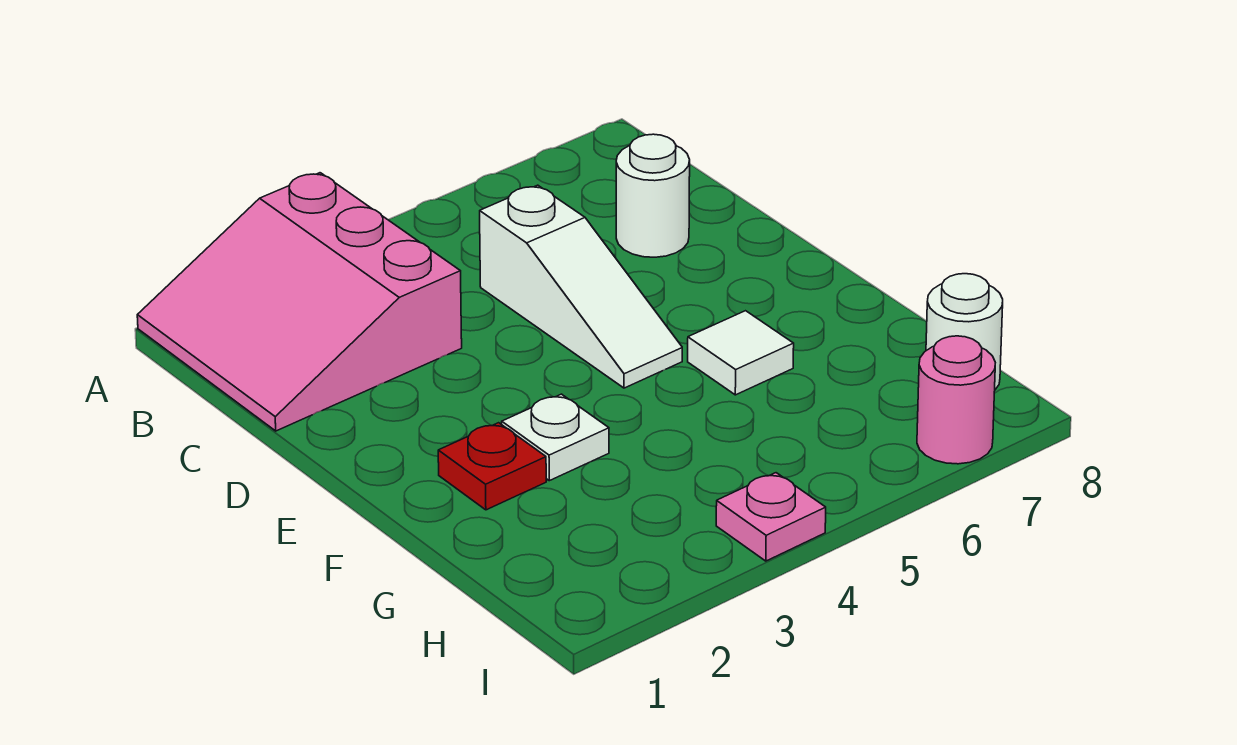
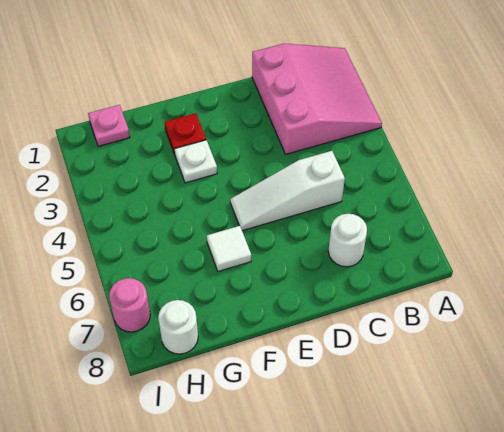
pink 3x3 slope [137,173,462,431] -> pink 3x3 slope turned to [252,43,382,154]
pink 1x1 plate [716,473,826,561] -> pink 1x1 plate moved to [88,105,130,146]

